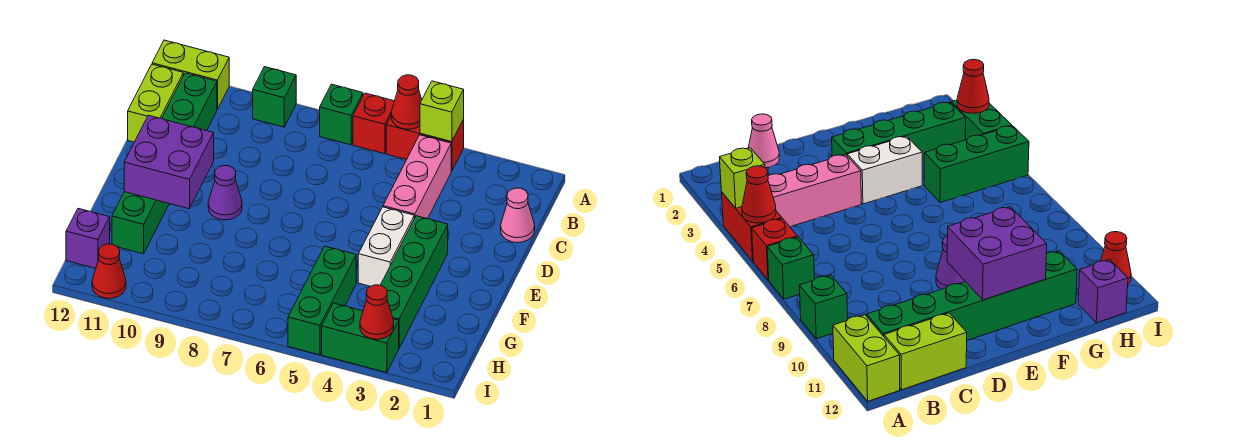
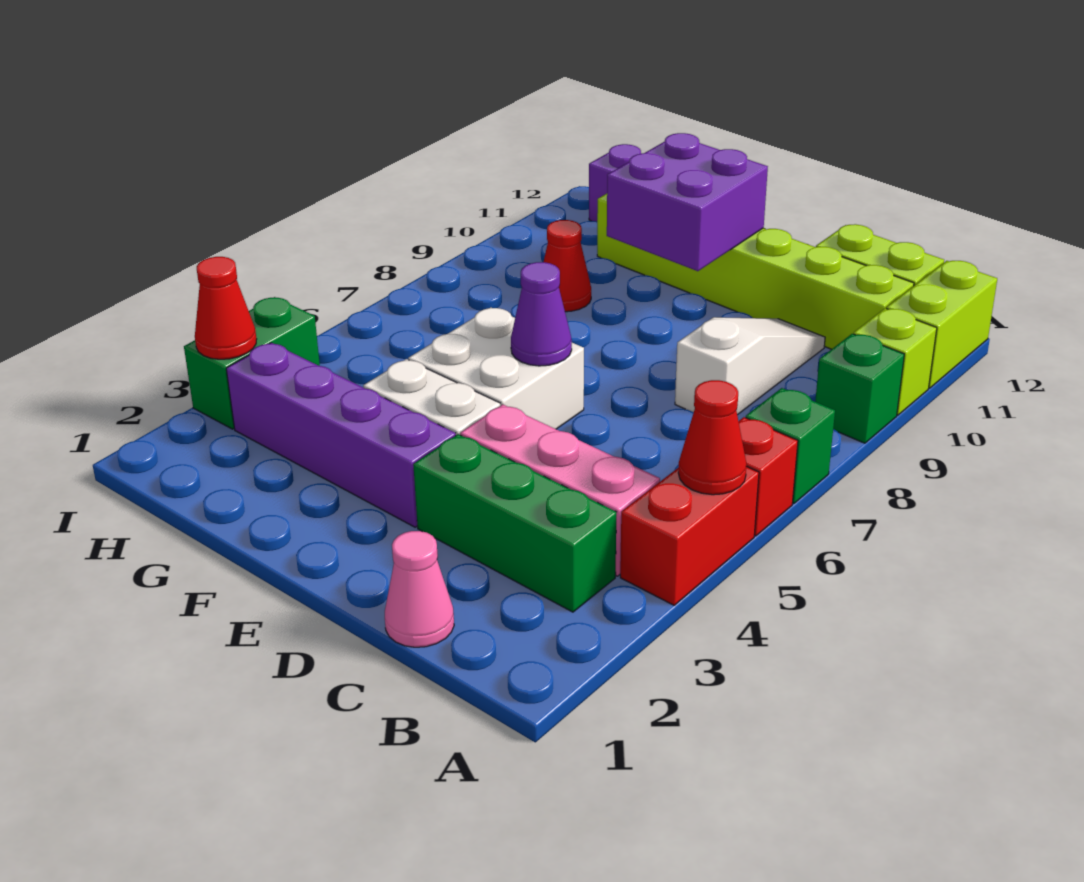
lime 1x1 brick [420,81,464,142] -> lime 1x1 brick moved to [854,308,937,415]
green 1x6 brick [112,73,217,254] -> lime 1x6 brick [597,194,914,349]
none -> white 1x3 slope [675,317,825,415]
green 1x4 brick [381,216,448,348] -> purple 1x4 brick [226,343,456,527]
none -> white 2x2 brick [408,308,584,429]
purple 1x1 cone [208,166,242,220] -> purple 1x1 cone moved to [511,262,572,366]
green 1x3 brick [288,246,356,355] -> green 1x3 brick moved to [413,434,616,612]
red 1x1 cone [92,244,126,298] -> red 1x1 cone moved to [544,220,591,312]

